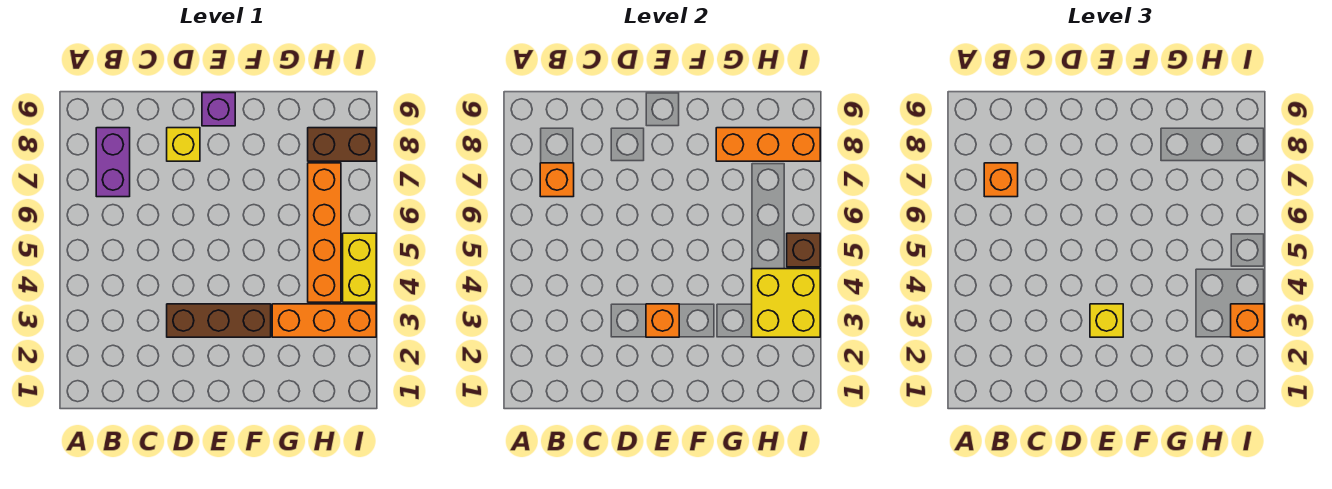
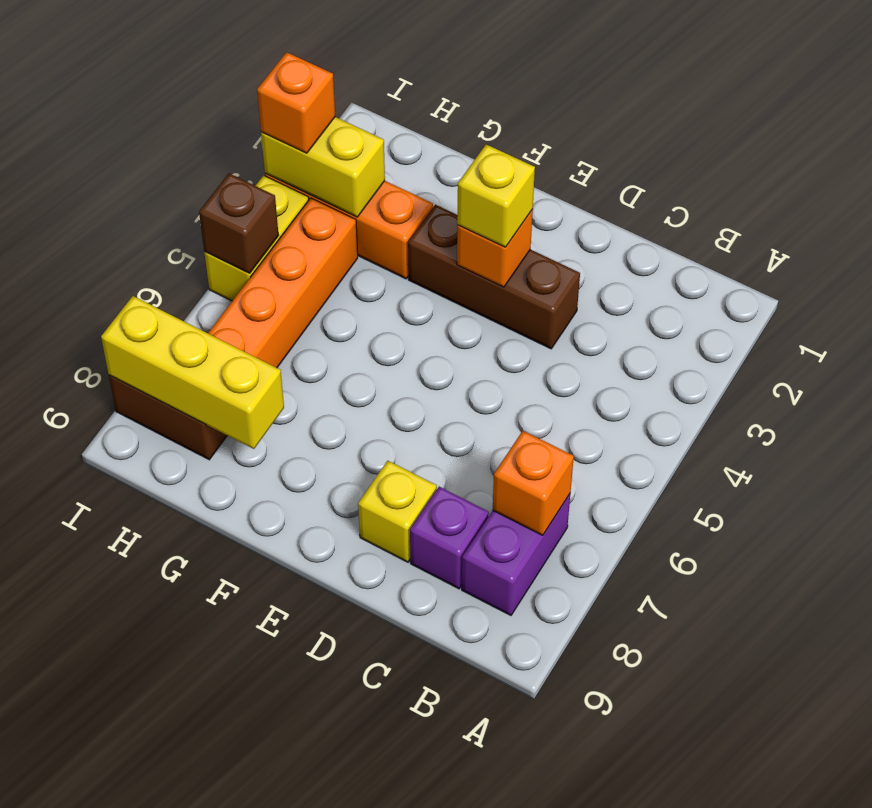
orange 1x1 brick [984,163,1018,197] -> none
purple 1x1 brick [202,93,235,126] -> purple 1x1 brick moved to [410,487,489,589]
orange 1x3 brick [716,128,820,161] -> yellow 1x3 brick [101,296,284,449]
yellow 2x2 brick [752,269,820,337] -> yellow 1x2 brick [261,117,385,217]

